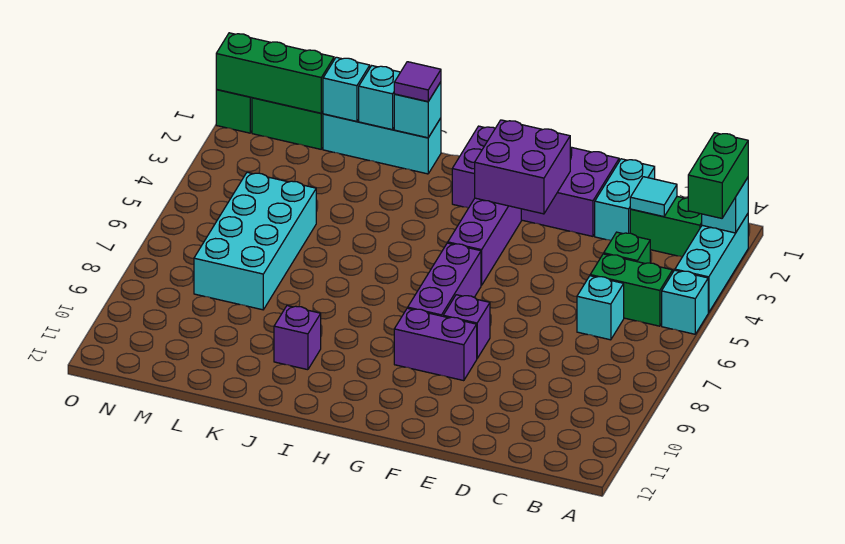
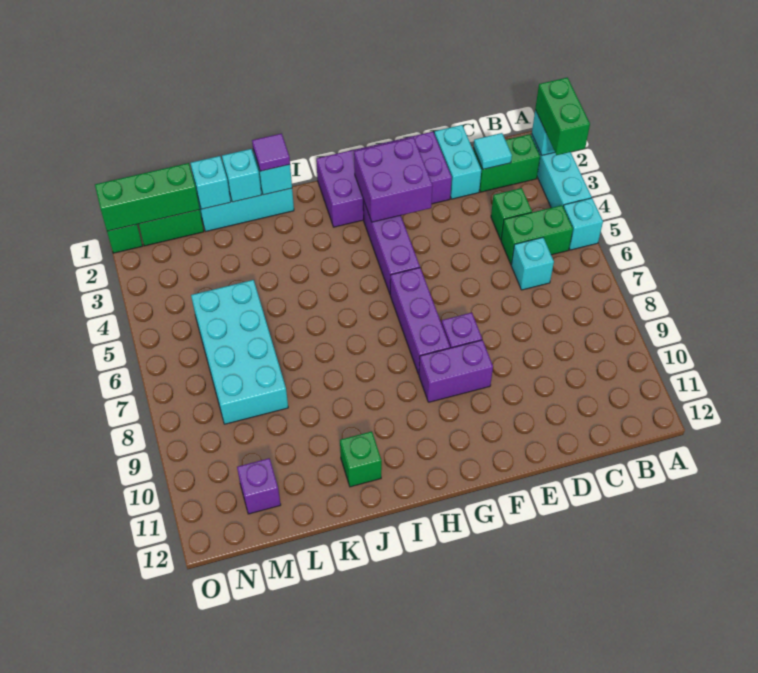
purple 1x1 brick [274,306,321,370] -> purple 1x1 brick moved to [237,458,281,514]
none -> green 1x1 brick [340,431,382,487]

